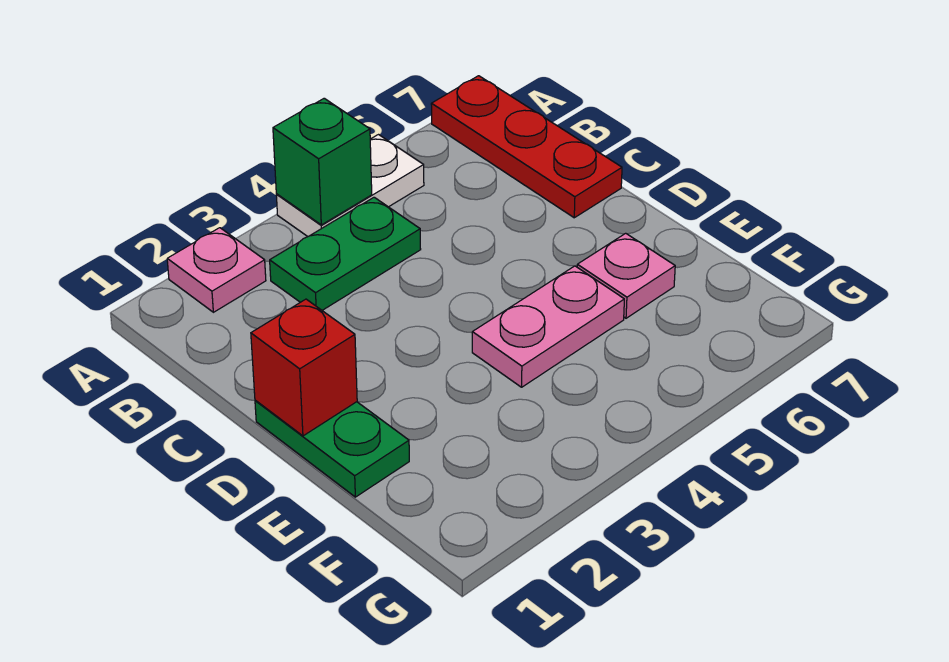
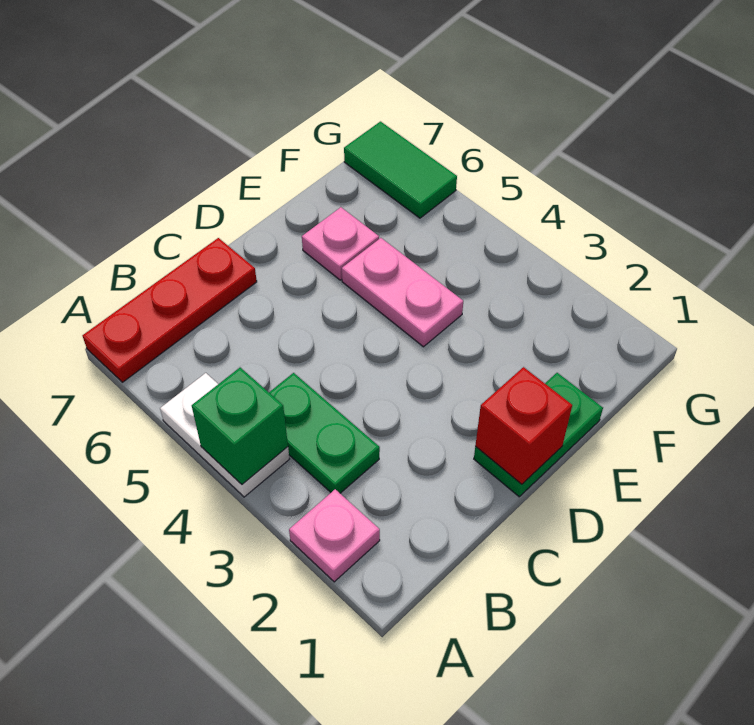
none -> green 1x2 tile [344,122,457,218]

